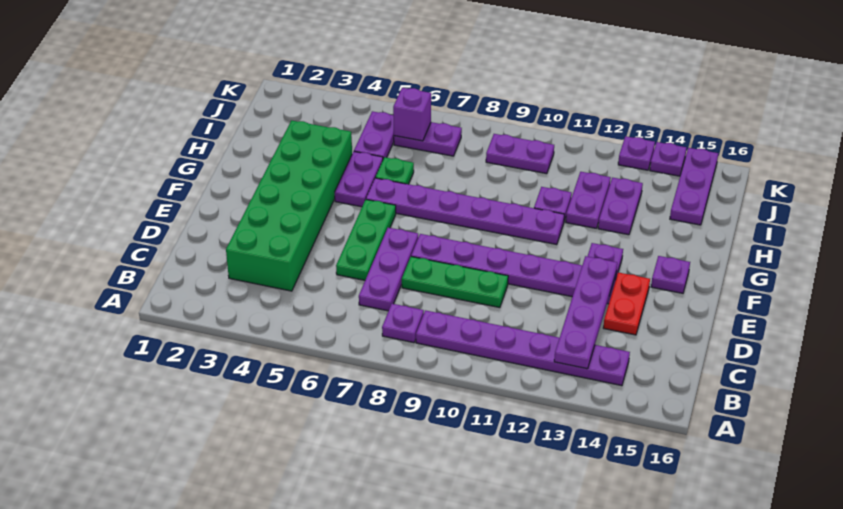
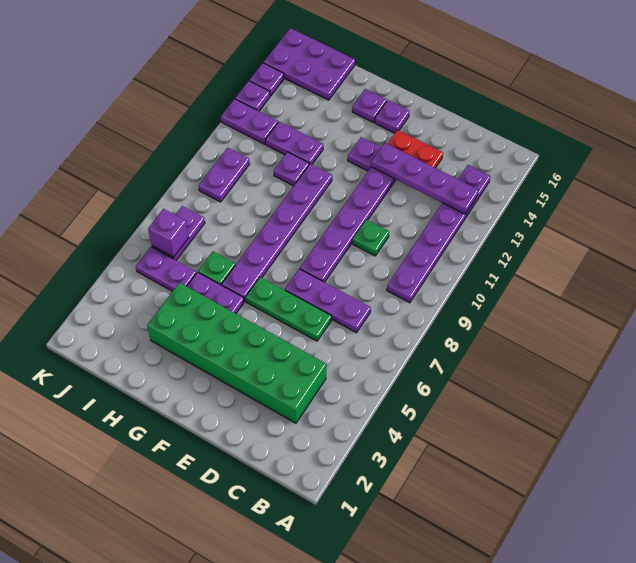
purple 1x1 plate [382,304,424,343] -> purple 1x1 plate moved to [352,89,387,123]
green 1x3 plate [402,257,508,308] -> green 1x1 plate [353,220,389,256]
purple 1x2 plate [598,178,643,235] -> purple 1x2 plate moved to [221,99,278,144]
purple 1x3 plate [670,148,718,225] -> purple 2x3 plate [264,28,355,100]

